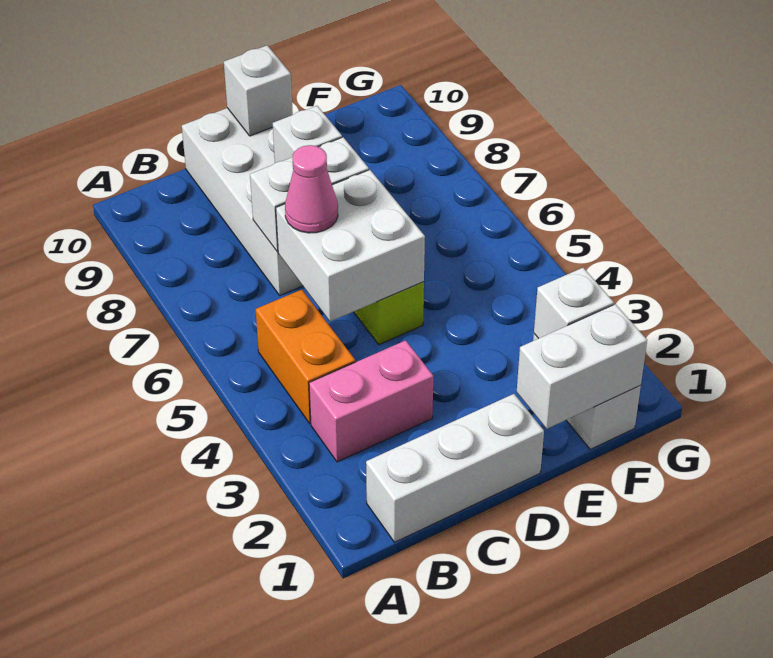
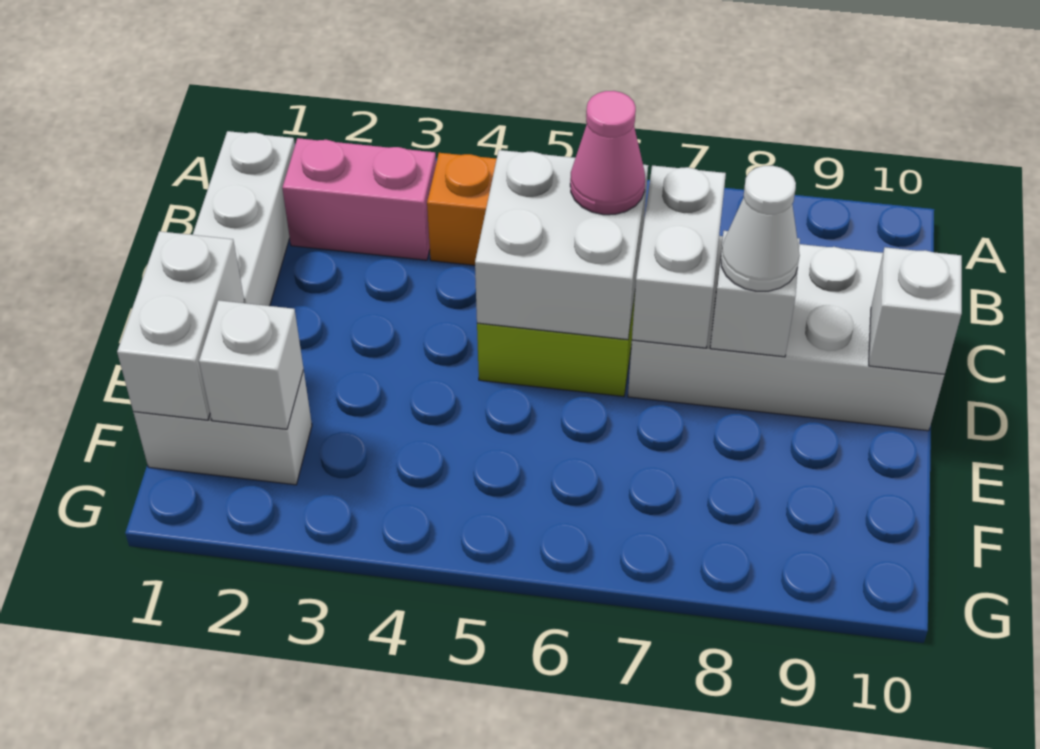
pink 1x2 brick [309,340,433,462] -> pink 1x2 brick turned to [282,138,436,260]
none -> white 1x1 cone [721,166,800,291]

